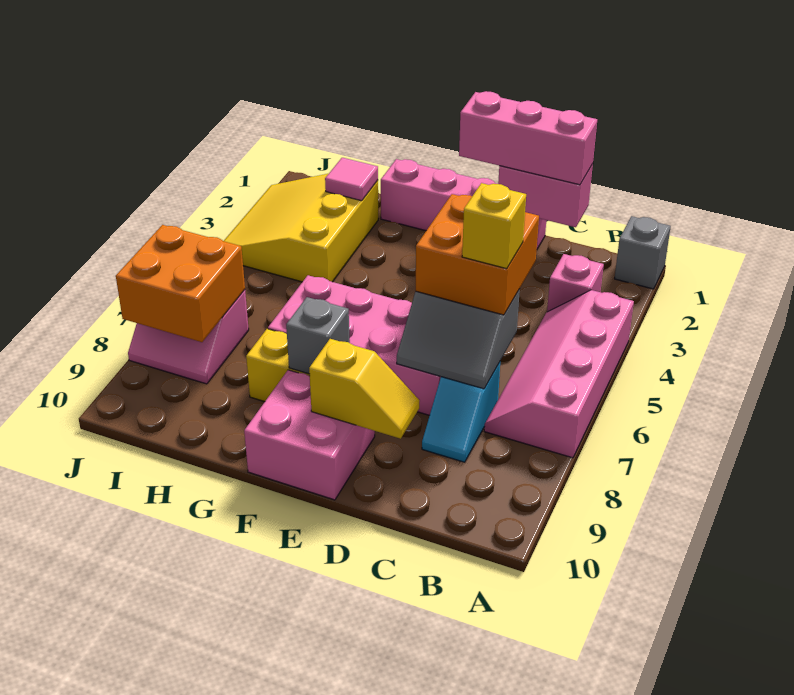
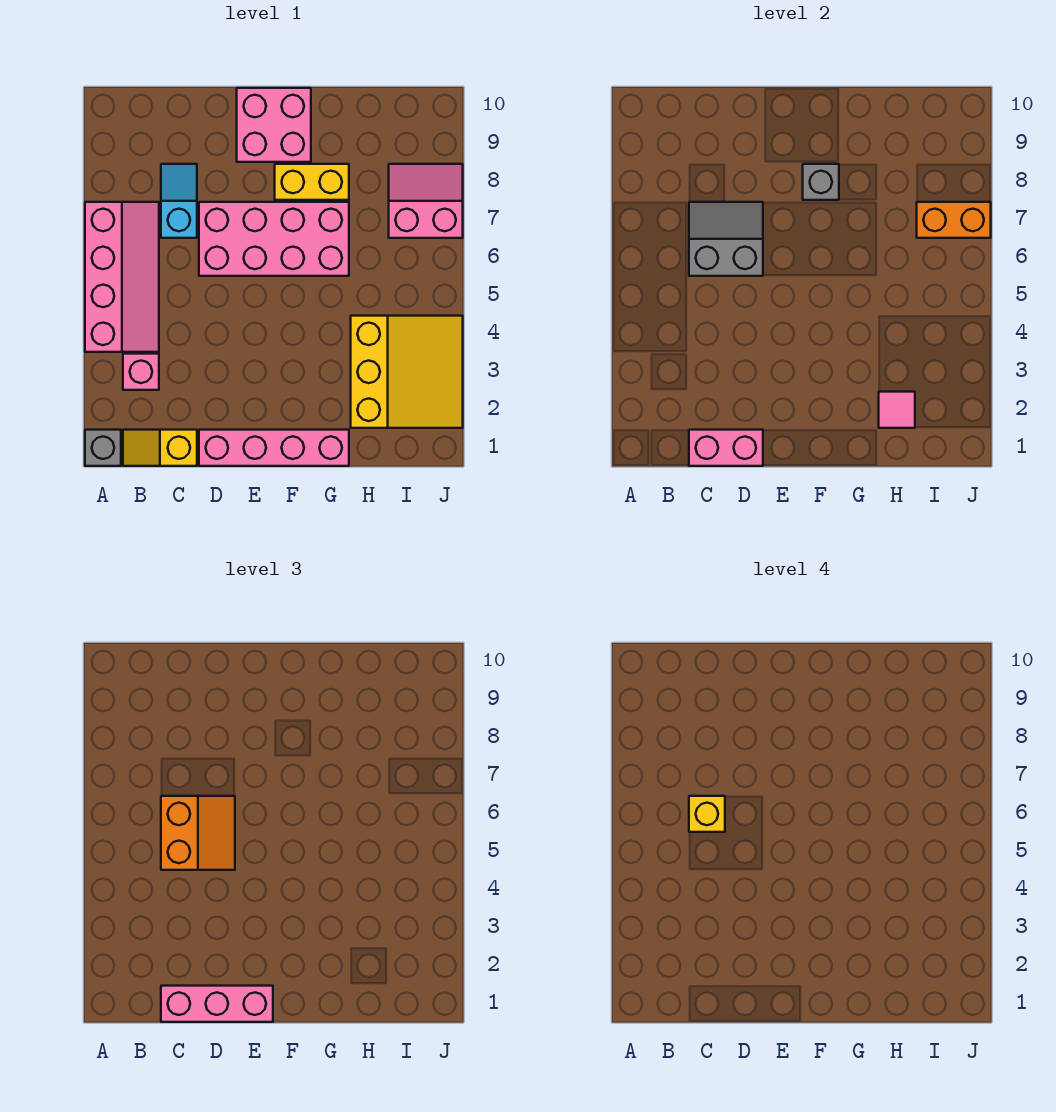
orange 2x2 brick [416,194,539,315] -> orange 2x2 slope [161,796,235,870]
yellow 1x2 slope [309,339,419,439] -> yellow 1x2 slope moved to [123,430,197,466]
orange 2x2 brick [116,225,245,342] -> orange 1x2 brick [917,202,991,238]

